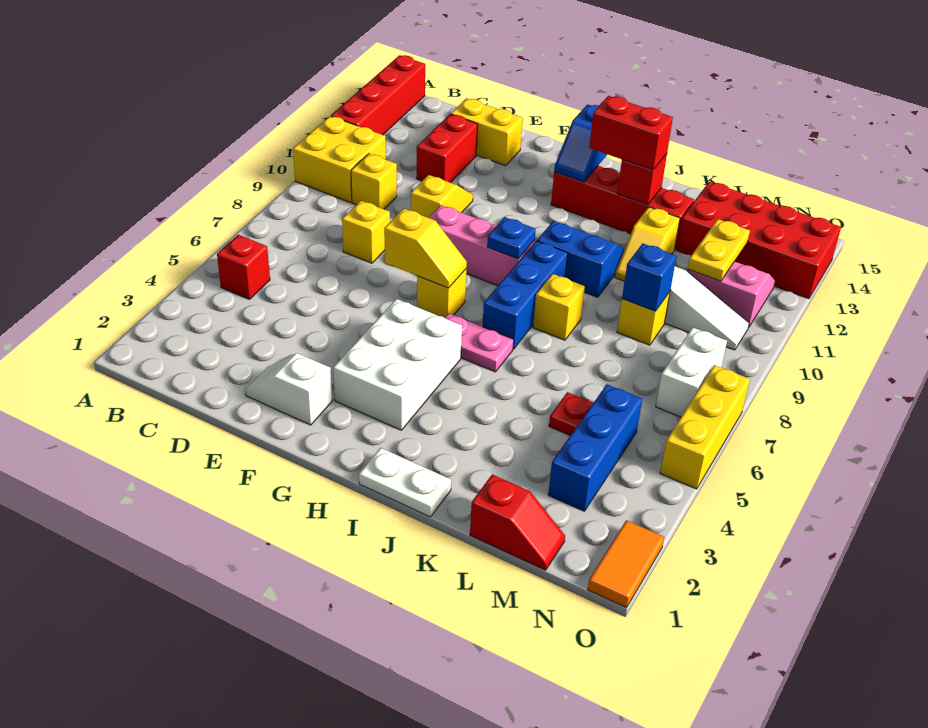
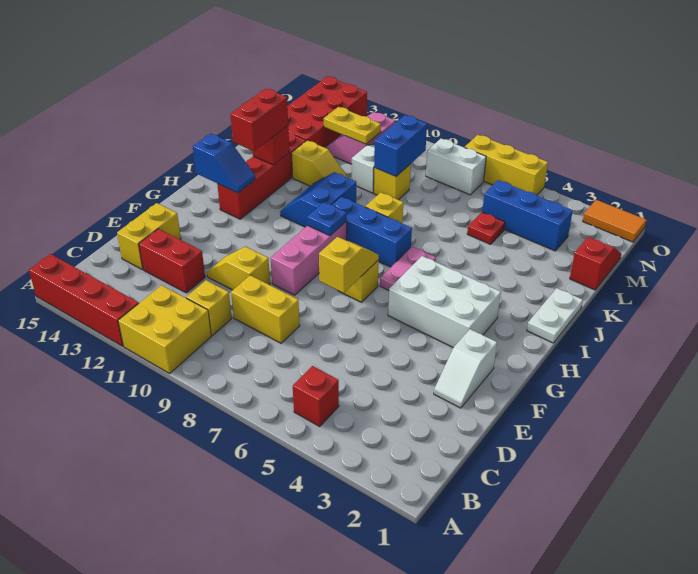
yellow 1x1 brick [342,201,390,263] -> yellow 1x2 brick [231,275,300,343]
blue 1x1 brick [622,243,676,311] -> blue 1x2 brick [374,115,427,177]

